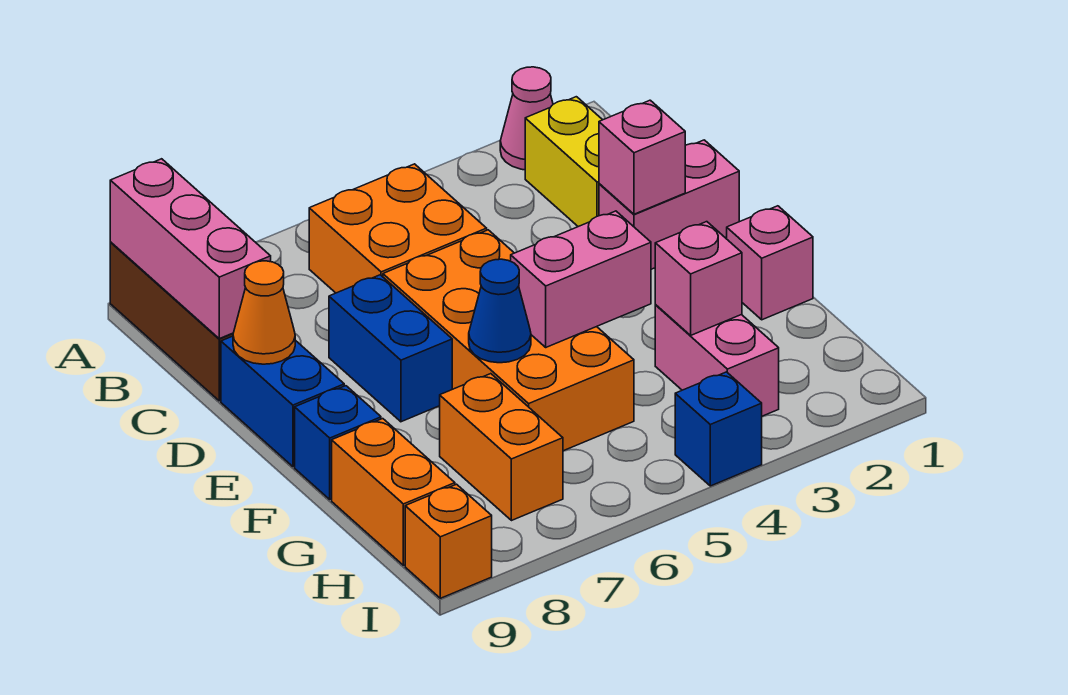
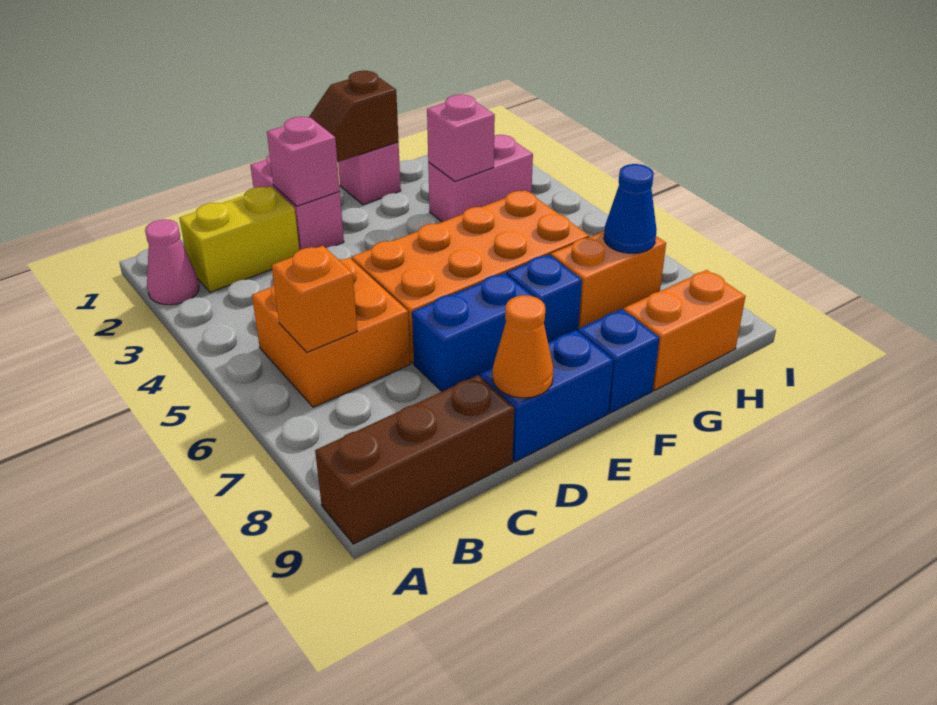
pink 1x3 brick [110,159,271,339] -> none
none -> brown 1x2 slope [309,71,399,162]
pink 1x2 brick [511,211,651,347] -> none
blue 1x1 cone [469,259,531,363] -> blue 1x1 cone moved to [604,164,657,253]
blue 1x1 brick [675,372,762,486] -> blue 1x1 brick moved to [506,255,582,343]
orange 1x1 brick [405,484,492,598] -> orange 1x1 brick moved to [271,246,357,352]

